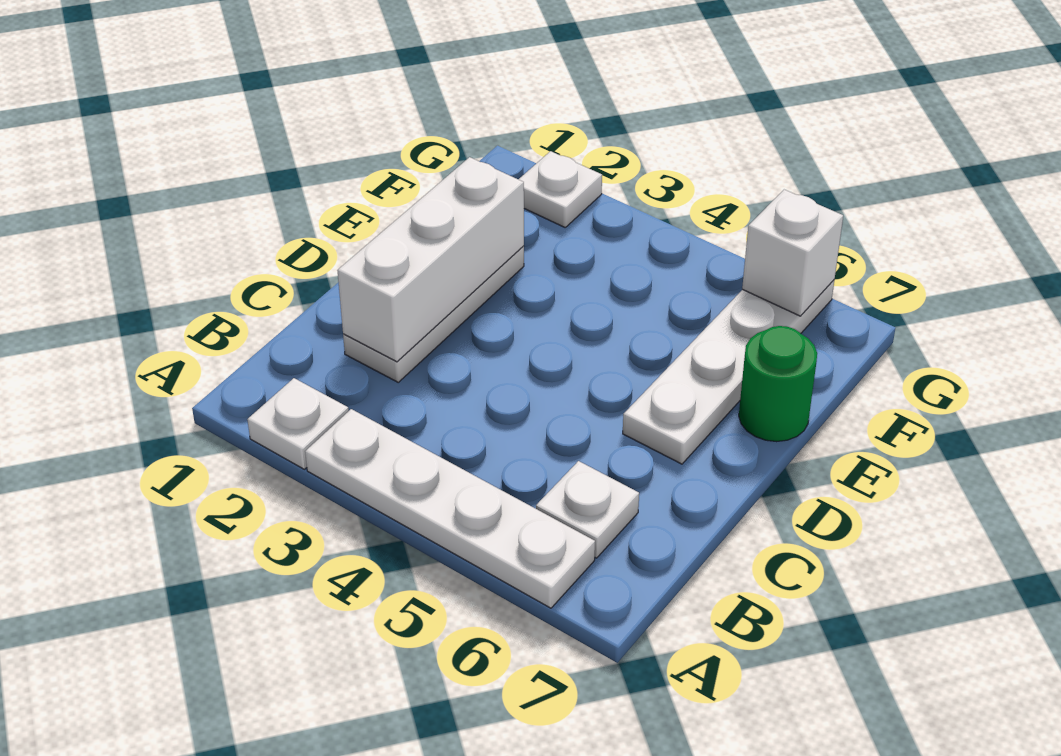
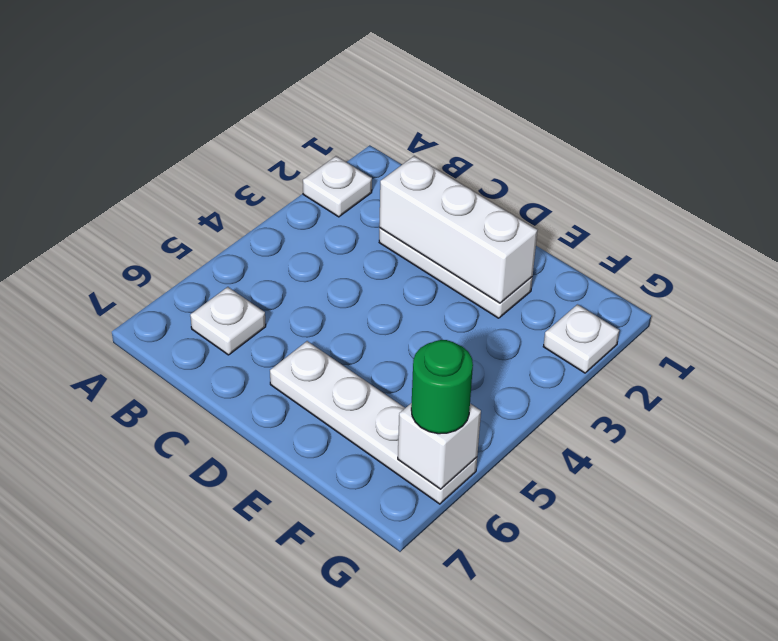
white 1x4 plate [305,409,595,608] -> none
green 1x1 round brick [739,326,817,442] -> green 1x1 round brick moved to [411,340,473,434]

